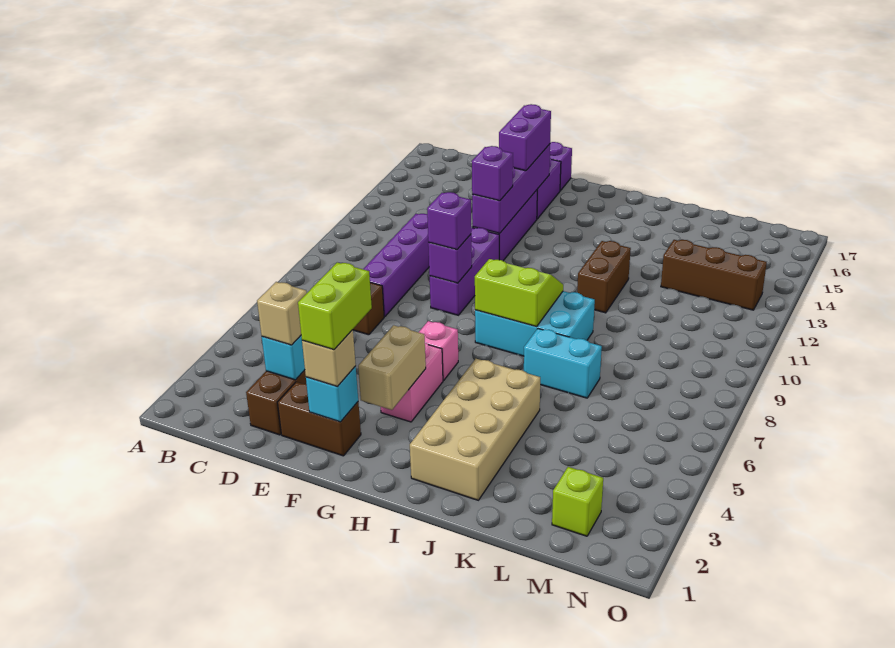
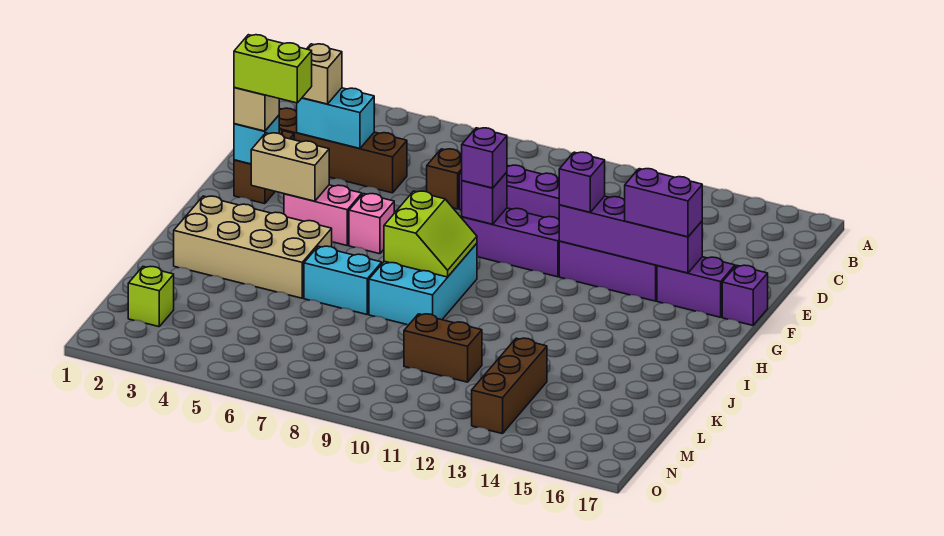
cyan 1x2 brick [524,329,602,398] -> cyan 1x2 brick turned to [304,246,382,314]
brown 1x2 brick [577,241,631,313] -> brown 1x2 brick moved to [404,314,482,382]

